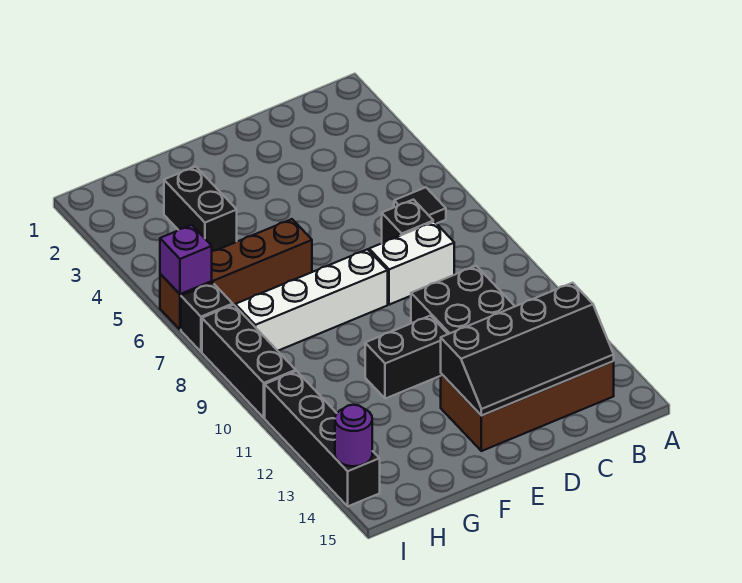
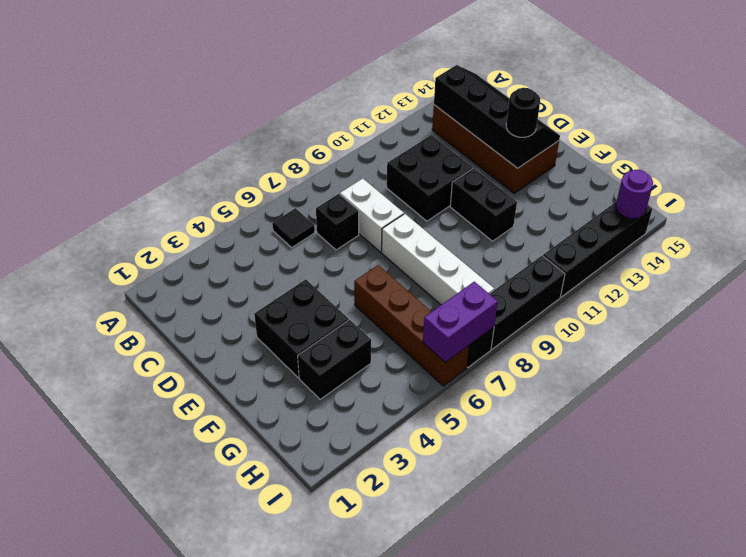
none -> black 2x2 brick [254,279,349,378]
none -> black 1x1 round brick [506,88,540,137]
purple 1x1 brick [160,225,212,294] -> purple 1x2 brick [423,282,498,363]

